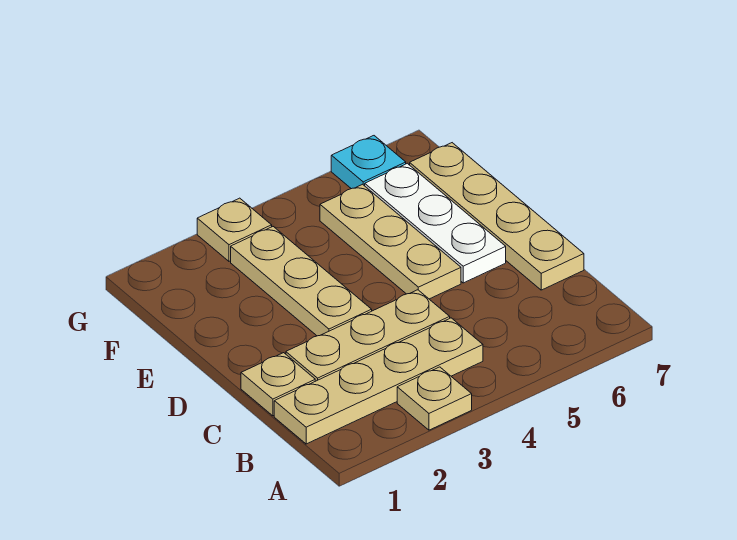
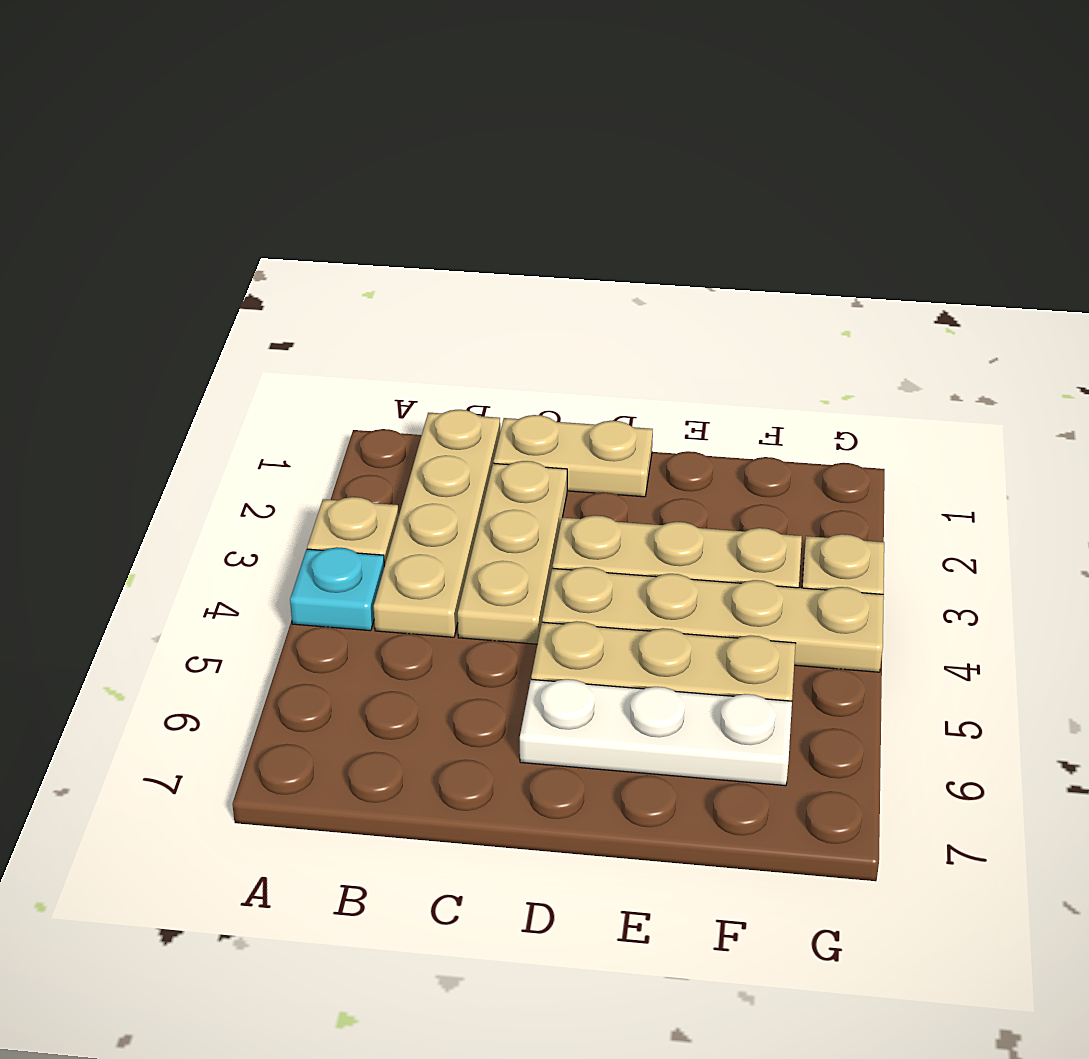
tan 1x1 plate [241,353,315,416] -> tan 1x2 plate [493,415,653,497]
tan 1x4 plate [410,143,584,290] -> tan 1x4 plate moved to [542,567,884,672]
cyan 1x1 plate [331,136,406,189] -> cyan 1x1 plate moved to [290,547,384,631]

